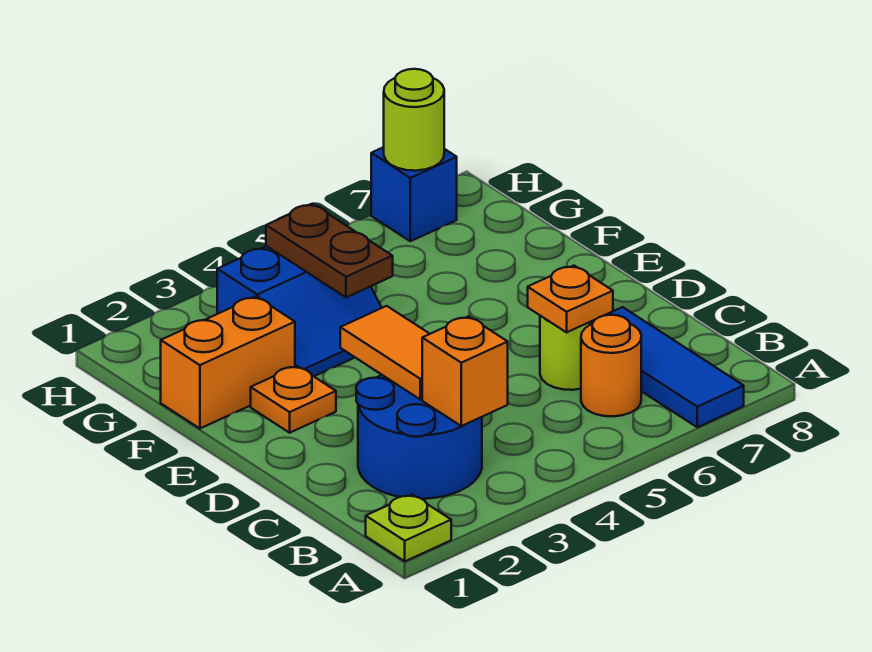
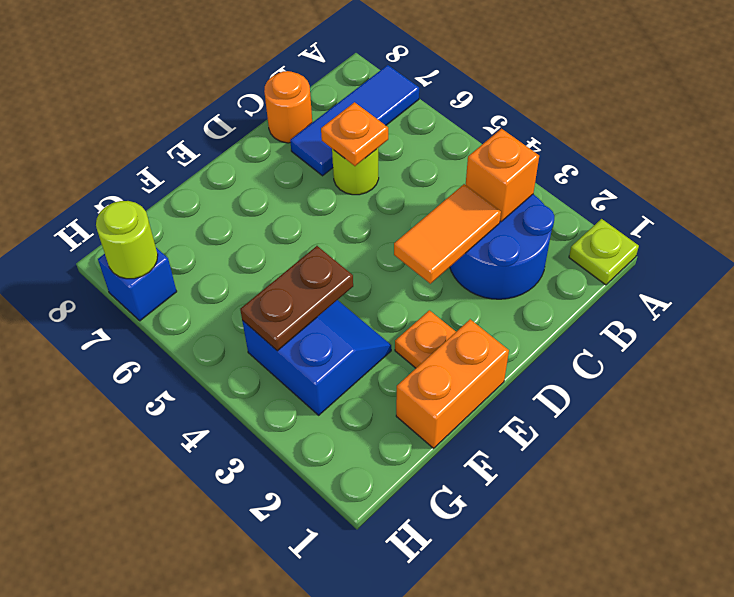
orange 1x1 round brick [581,315,641,416] -> orange 1x1 round brick moved to [264,71,312,143]
orange 1x2 brick [161,297,295,428] -> orange 1x2 brick turned to [396,319,509,448]

